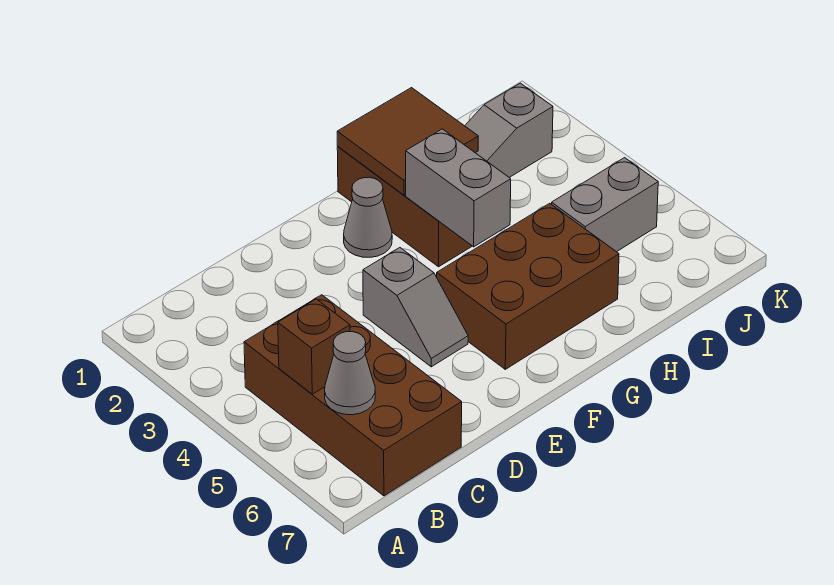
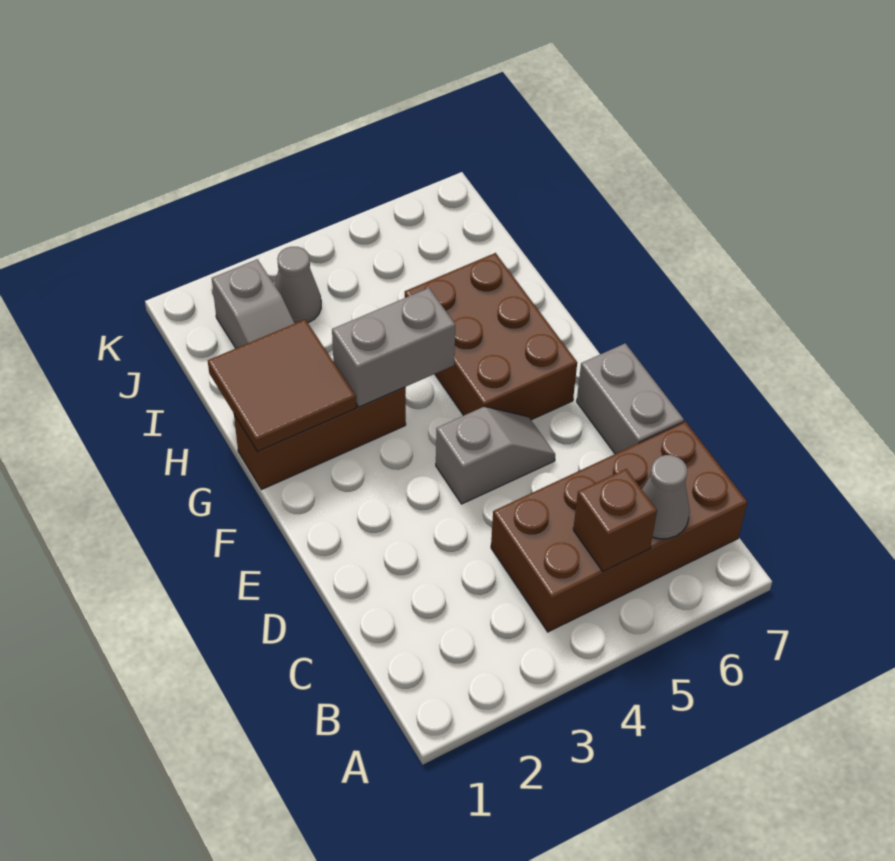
grey 1x1 cone [344,177,392,257] -> grey 1x1 cone moved to [275,247,321,323]
grey 1x2 brick [552,158,658,252] -> grey 1x2 brick moved to [577,343,684,454]

